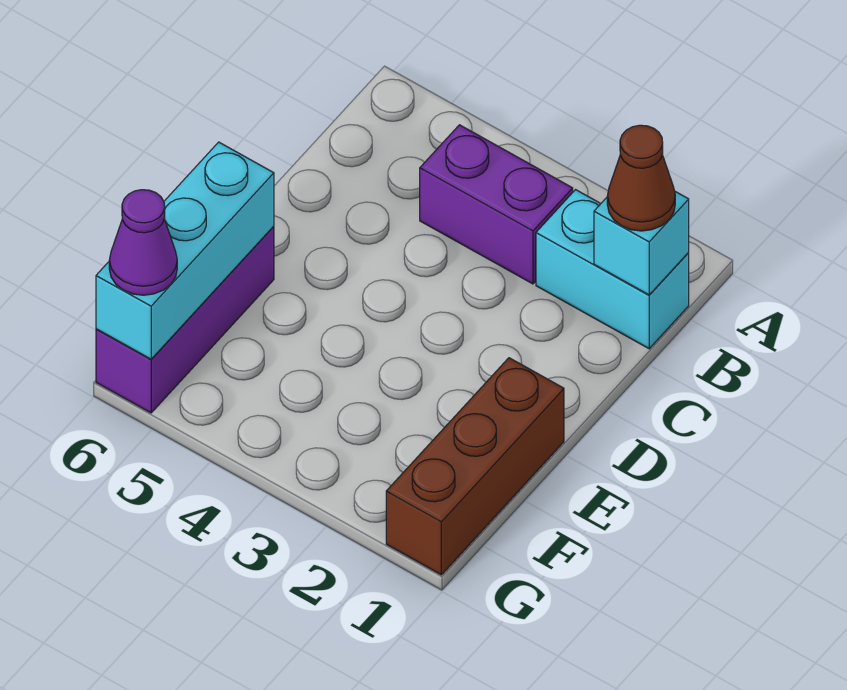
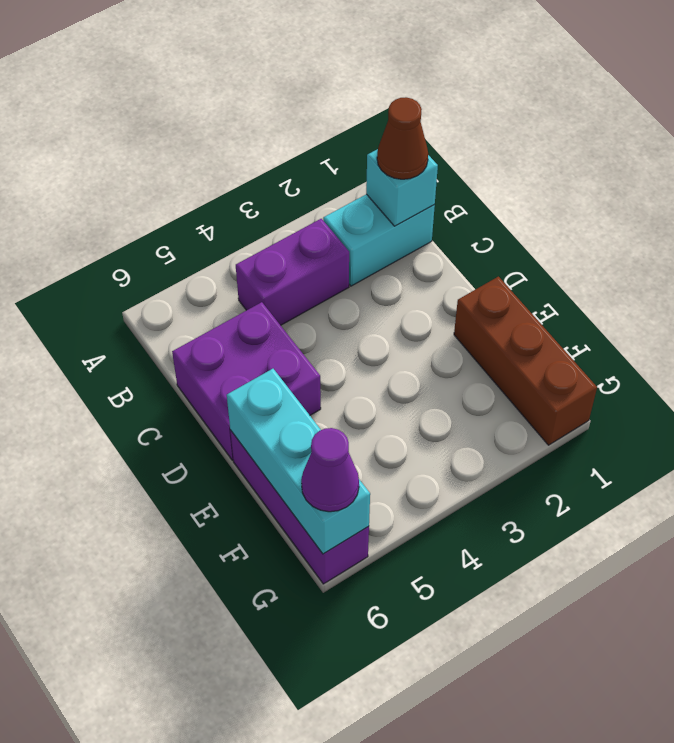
none -> purple 2x2 brick [172,302,321,460]

